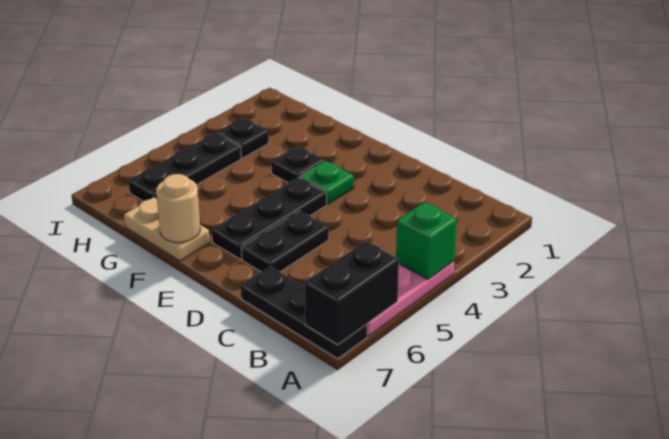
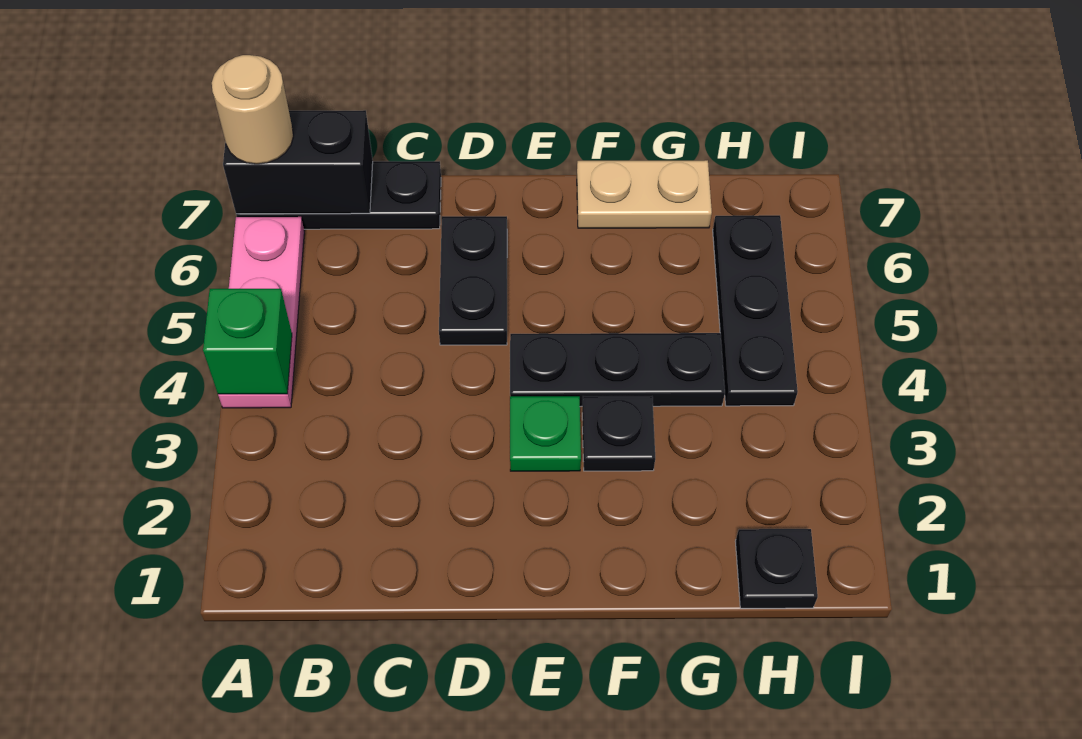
black 1x2 brick [305,241,399,345] -> black 1x2 brick turned to [223,110,373,214]
black 1x3 plate [212,177,327,259] -> black 1x3 plate turned to [510,333,725,407]
tan 1x1 round brick [156,174,200,242] -> tan 1x1 round brick moved to [212,55,293,164]
black 1x1 plate [217,118,269,158] -> black 1x1 plate moved to [735,529,818,608]

